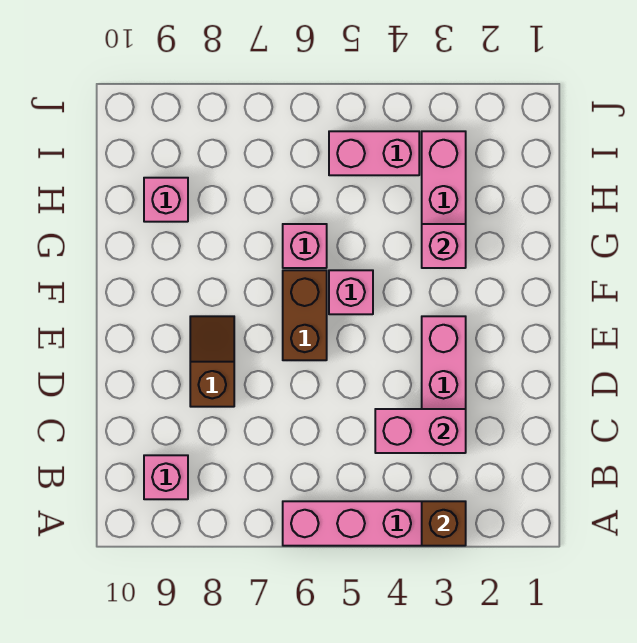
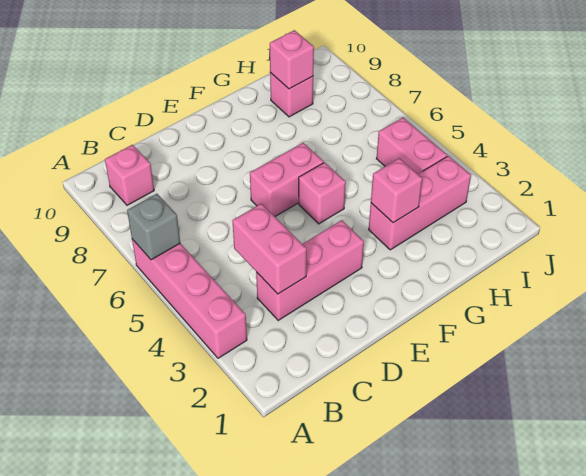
brown 1x1 brick [422,501,466,546] -> none
none -> grey 1x1 brick [127,194,180,260]
brown 1x2 slope [190,316,234,407] -> none
brown 1x2 brick [283,270,327,360] -> pink 1x2 brick [250,143,324,216]
pink 1x1 brick [283,224,327,268] -> pink 1x1 brick moved to [270,30,314,89]

